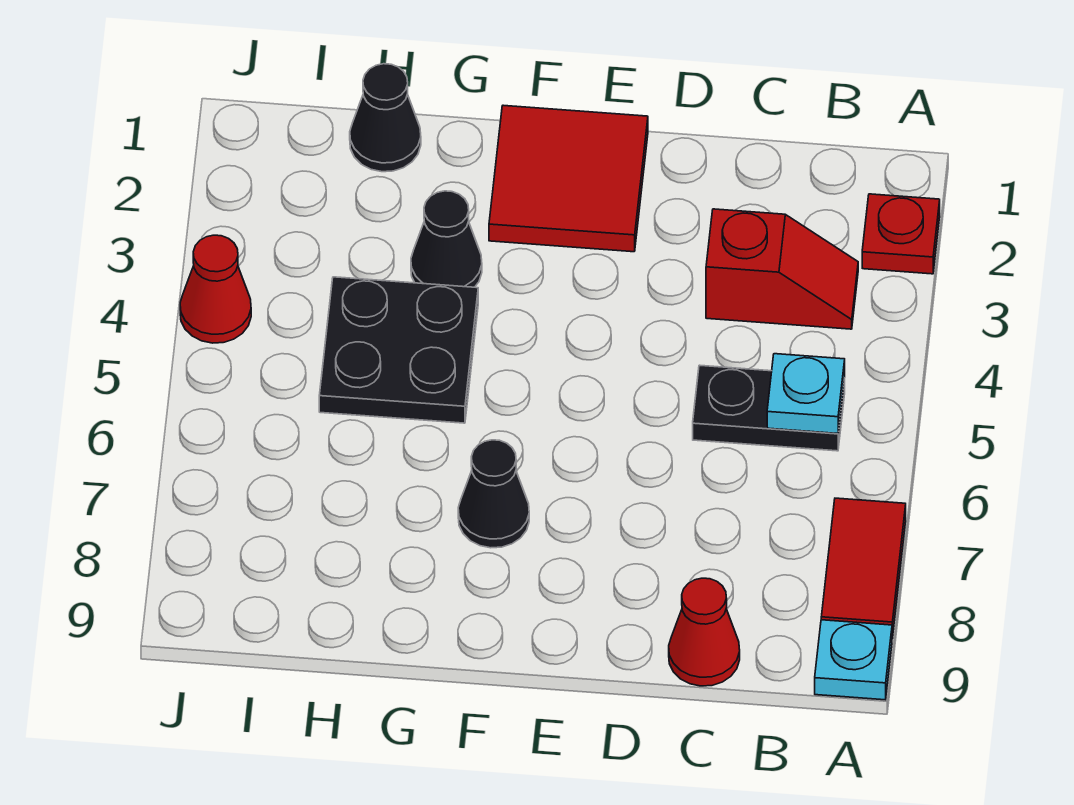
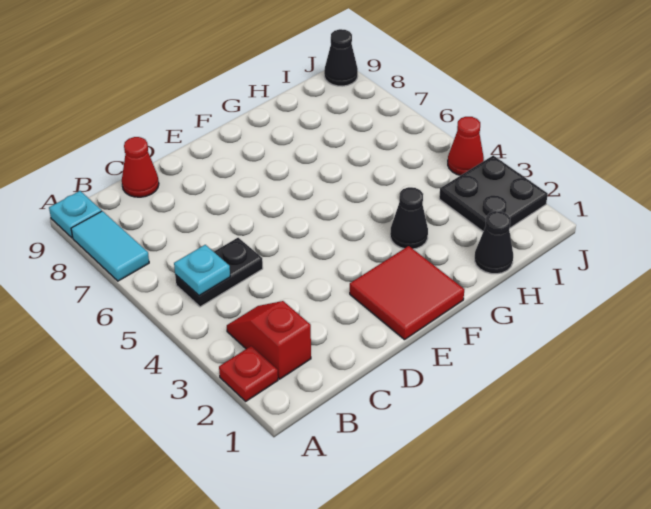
red 1x2 tile [821,498,906,638] -> cyan 1x2 tile [71,211,149,281]
red 1x2 slope [706,209,858,329] -> red 1x2 slope turned to [227,301,311,379]
black 1x1 cone [458,440,529,548] -> black 1x1 cone moved to [324,29,358,86]
black 2x2 plate [319,277,478,423] -> black 2x2 plate moved to [439,155,548,231]

